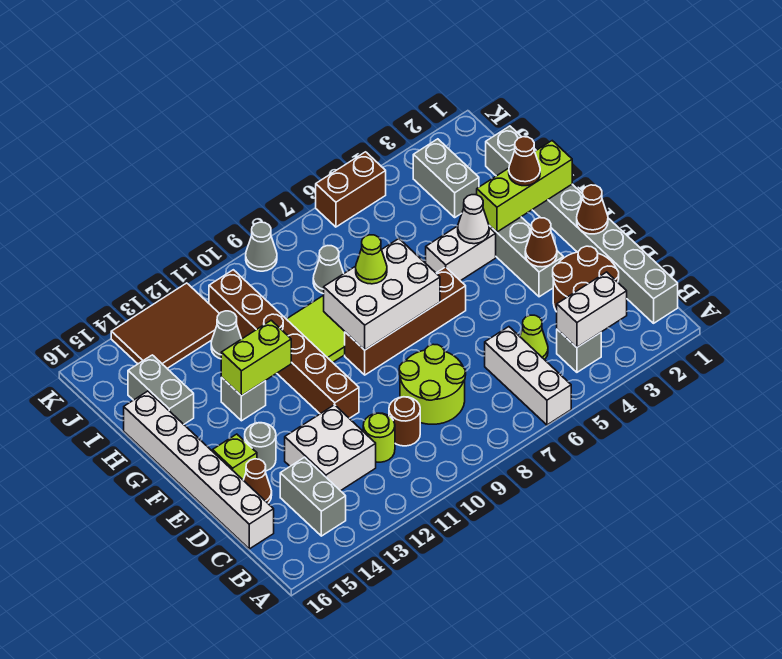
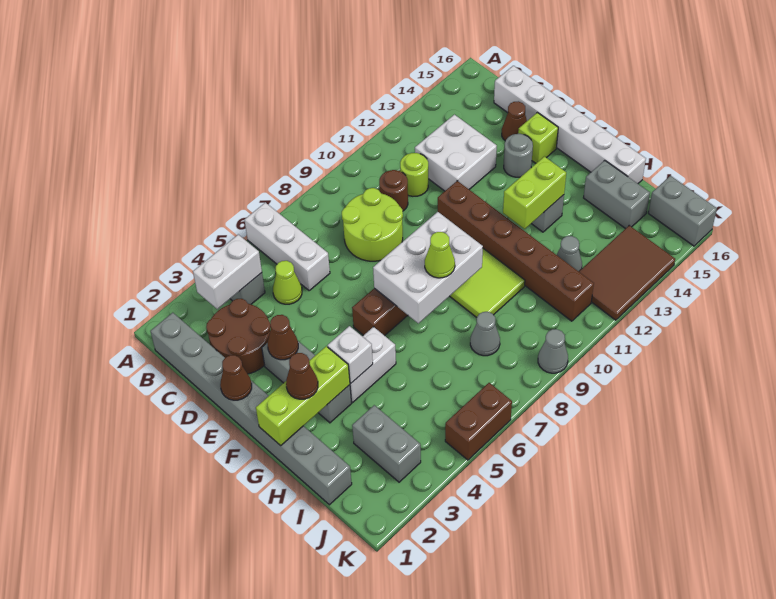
grey 1x2 brick [280,457,346,536] -> grey 1x2 brick moved to [648,176,717,246]
white 1x1 cone [458,195,489,244] -> white 1x1 brick [327,326,373,383]

